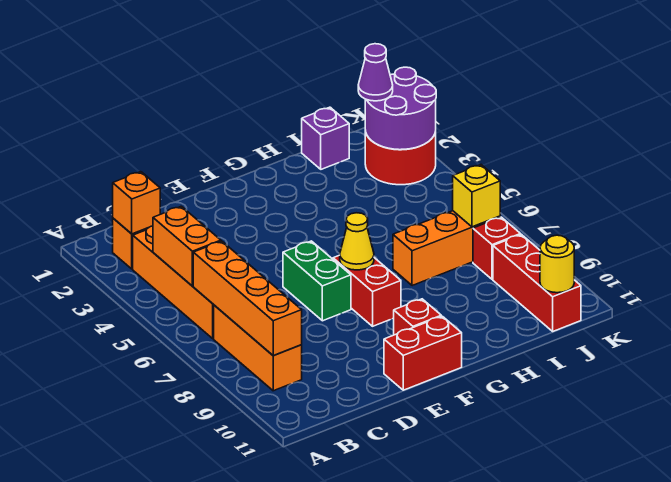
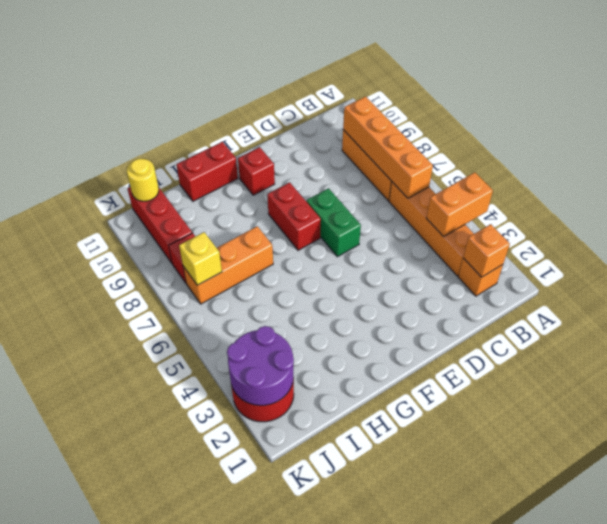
orange 1x2 brick [153,206,221,286] -> orange 1x2 brick turned to [427,172,493,237]
red 1x2 brick [384,316,462,390] -> red 1x2 brick moved to [176,142,238,201]
yellow 1x1 cone [340,213,374,270] -> none
purple 1x1 brick [302,107,349,169] -> none
purple 1x1 cone [358,44,393,101] -> none

